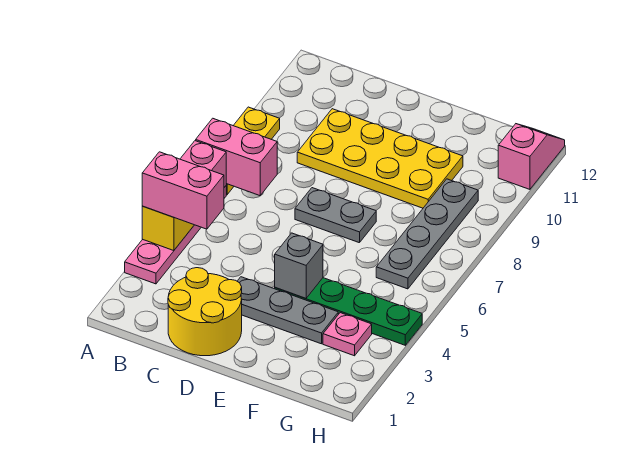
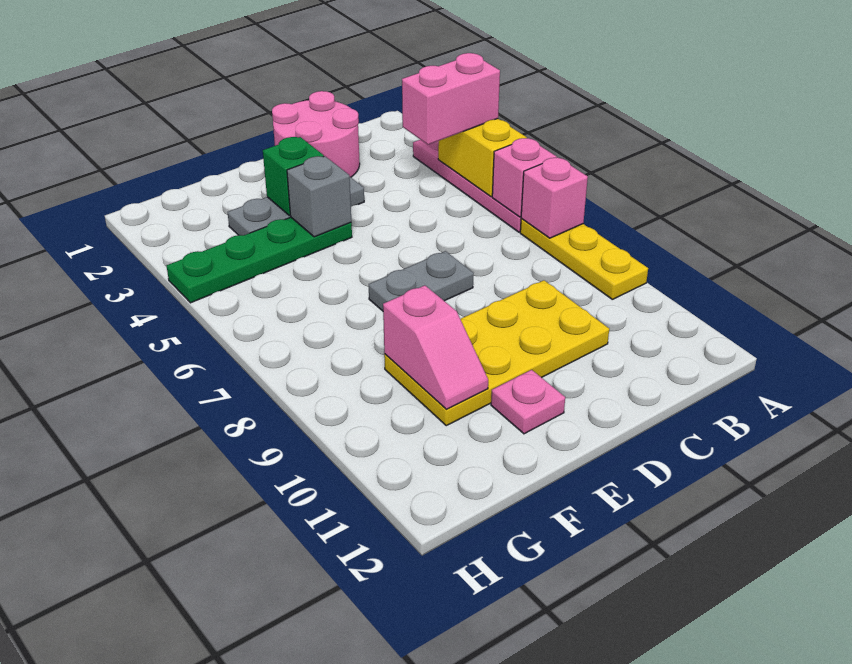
pink 1x2 brick [196,118,277,196] -> pink 1x1 brick [521,157,588,238]
yellow 2x2 round brick [168,268,242,356] -> pink 2x2 round brick [272,91,360,177]
none -> green 1x1 brick [263,137,324,216]
pink 1x1 plate [323,313,372,356] -> pink 1x1 plate moved to [491,370,565,434]
grey 1x4 plate [376,179,478,289] -> none
pink 1x2 slope [498,124,565,189] -> pink 1x2 slope moved to [383,285,488,409]

